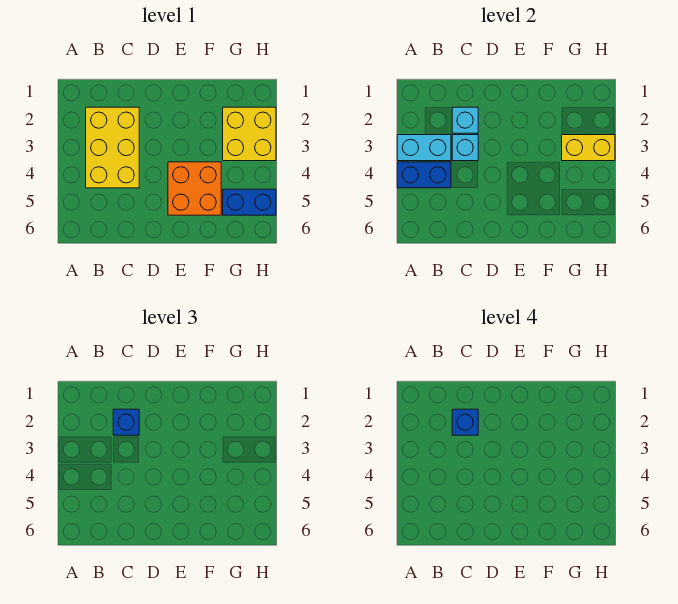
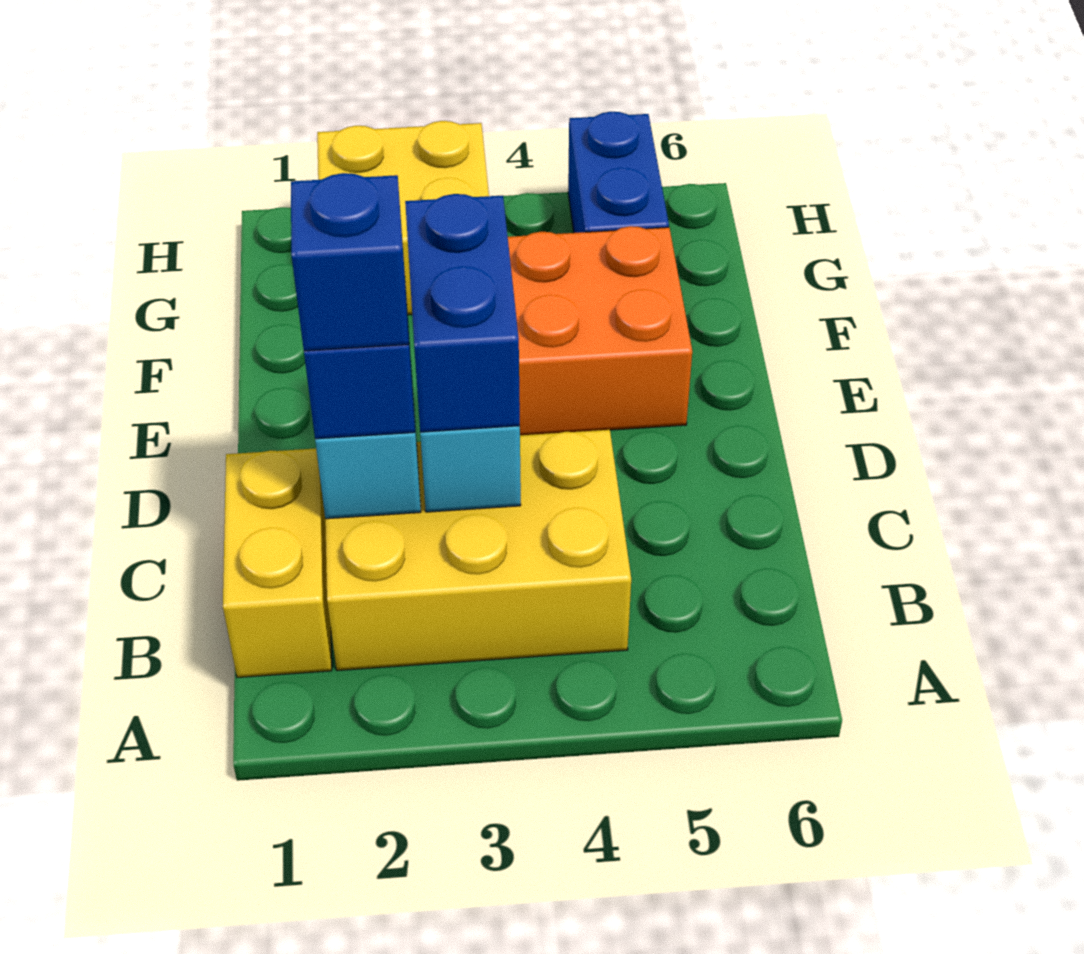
cyan 1x2 brick [397,135,451,161] -> none
blue 1x2 brick [397,162,451,188] -> blue 1x2 brick moved to [405,194,520,432]
yellow 1x2 brick [562,135,615,161] -> yellow 1x2 brick moved to [223,448,332,678]

